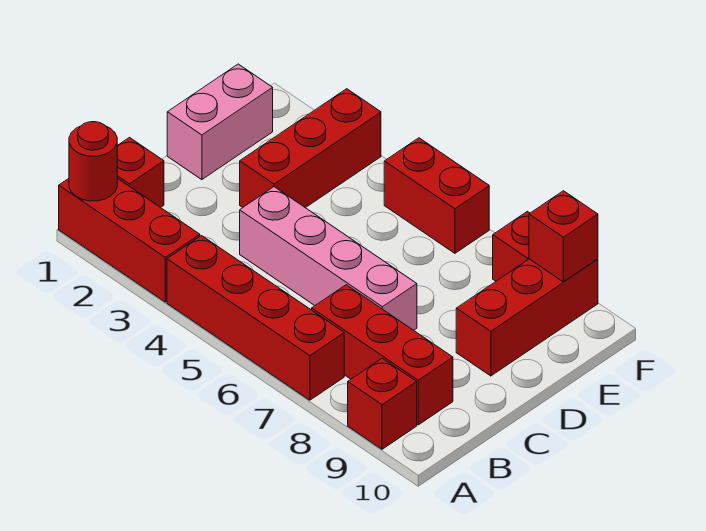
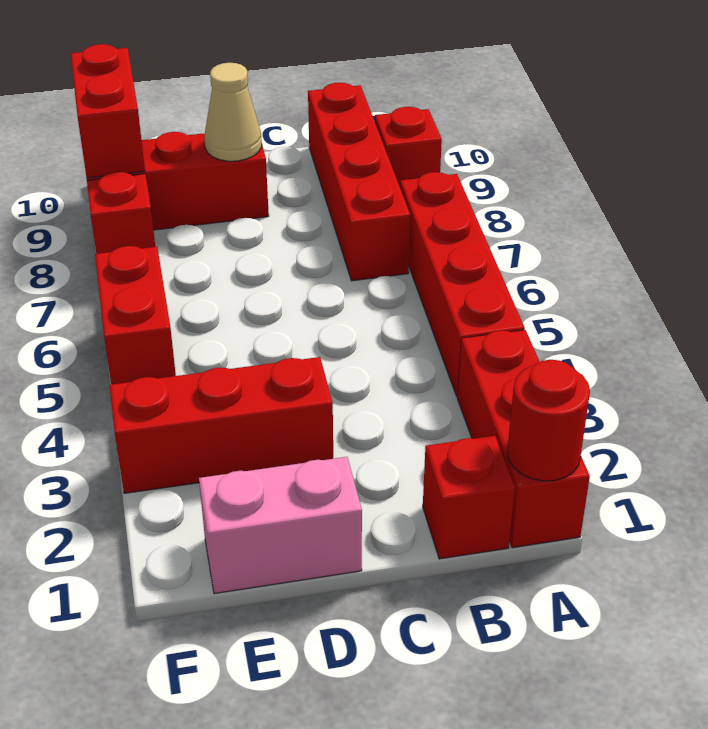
red 1x3 brick [312,285,453,425] -> red 1x4 brick [308,83,410,281]
pink 1x4 brick [240,187,417,330] -> none
none -> tan 1x1 cone [204,63,262,161]
red 1x1 brick [529,191,598,282] -> red 1x2 brick [71,44,145,178]

